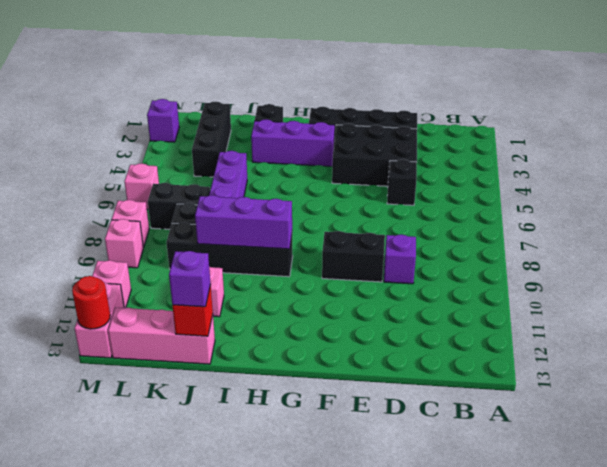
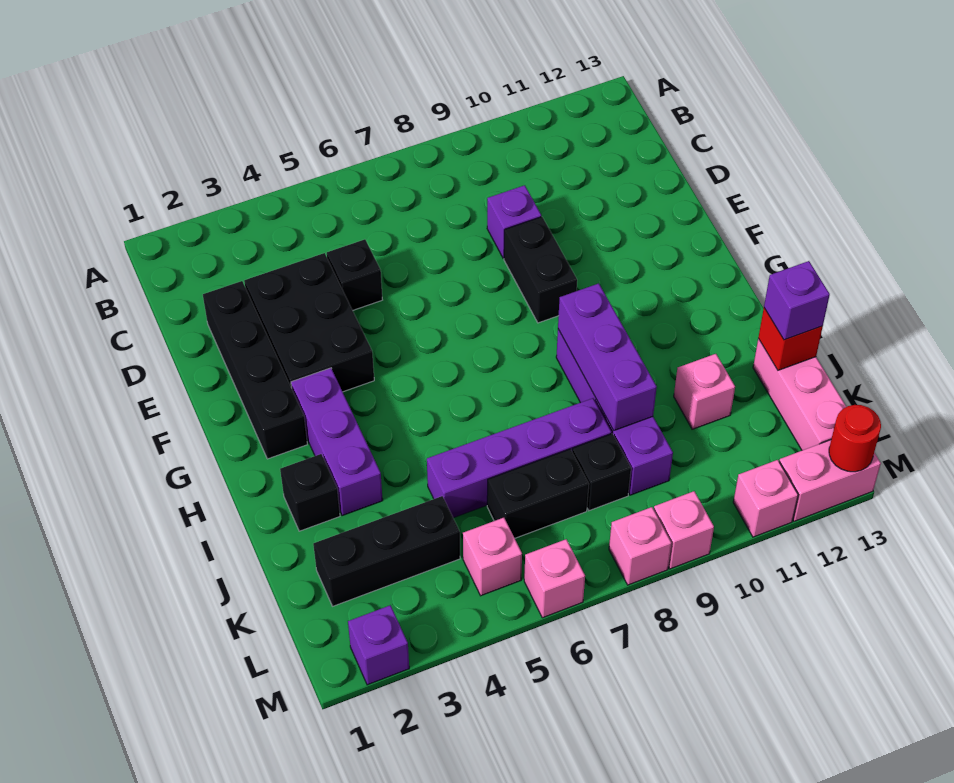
black 1x4 brick [166,222,293,277] -> purple 1x4 brick [556,329,673,495]
black 1x2 brick [148,183,210,229] -> black 1x2 brick turned to [487,449,589,538]
none -> pink 1x1 brick [463,518,522,596]

